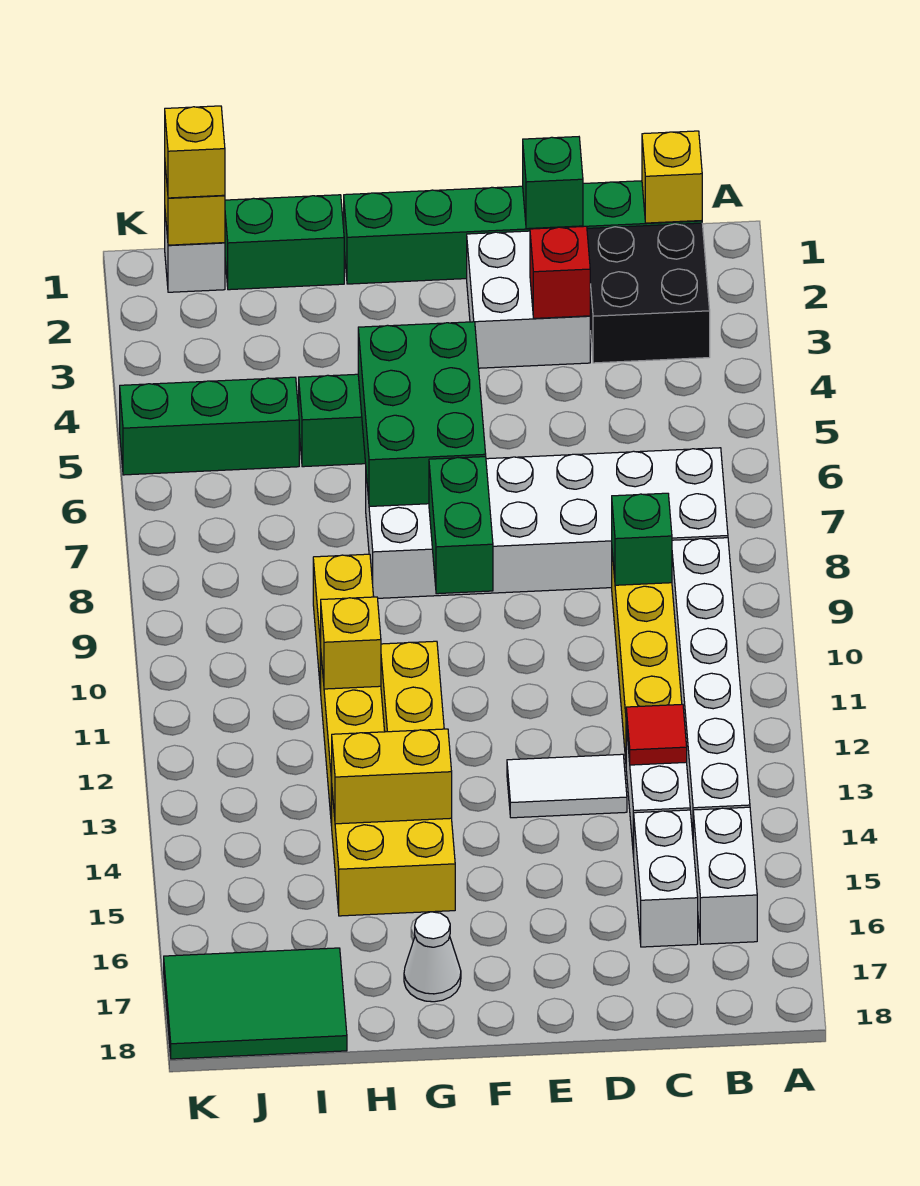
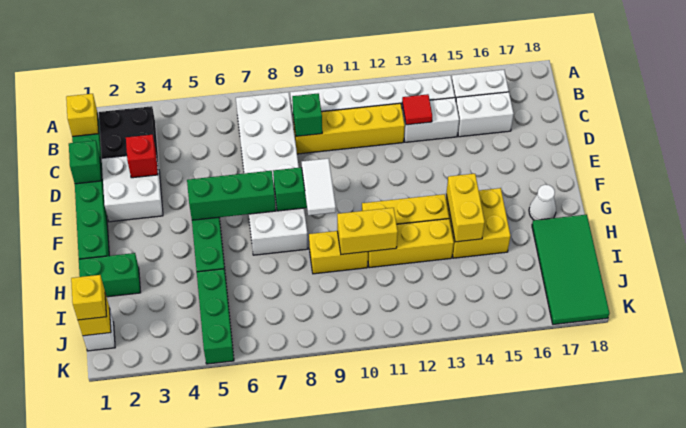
white 1x2 tile [507,754,627,818] -> white 1x2 tile moved to [302,158,336,215]
green 2x3 brick [358,322,486,507] -> green 1x3 brick [187,171,276,220]
green 1x2 brick [225,195,344,290] -> green 1x2 brick turned to [79,253,141,297]
yellow 1x1 brick [320,597,381,689] -> yellow 1x2 brick [337,208,398,254]
green 2x3 tile [164,948,347,1059] -> green 2x4 tile [532,215,609,324]

